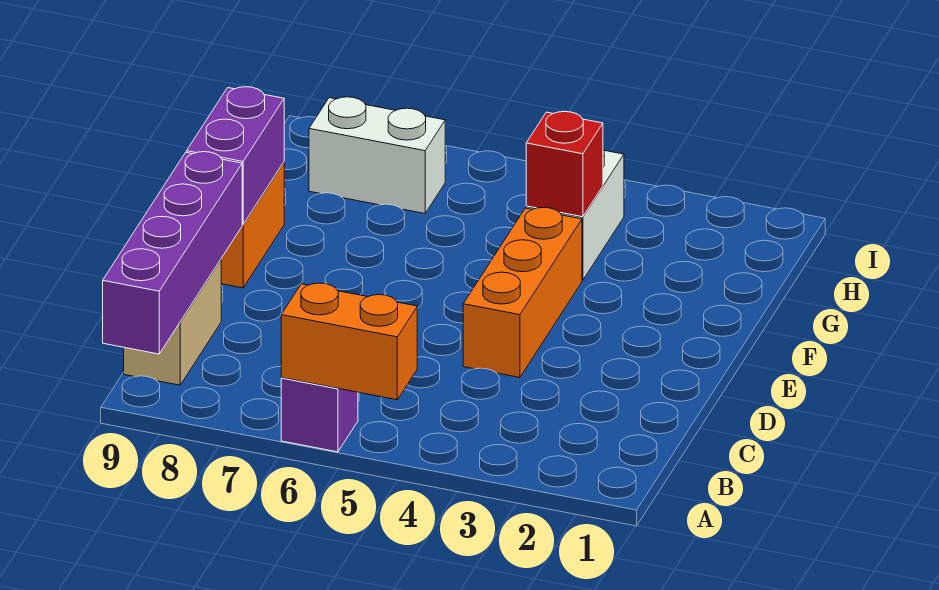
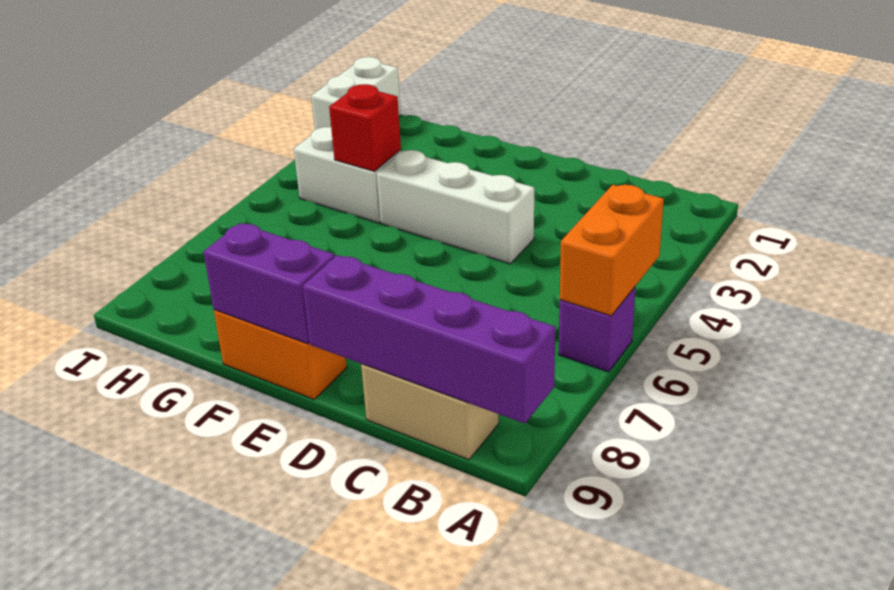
orange 1x3 brick [463,207,582,378] -> white 1x3 brick [377,150,534,264]
white 1x2 brick [309,97,445,214] -> white 1x2 brick moved to [311,57,401,130]

